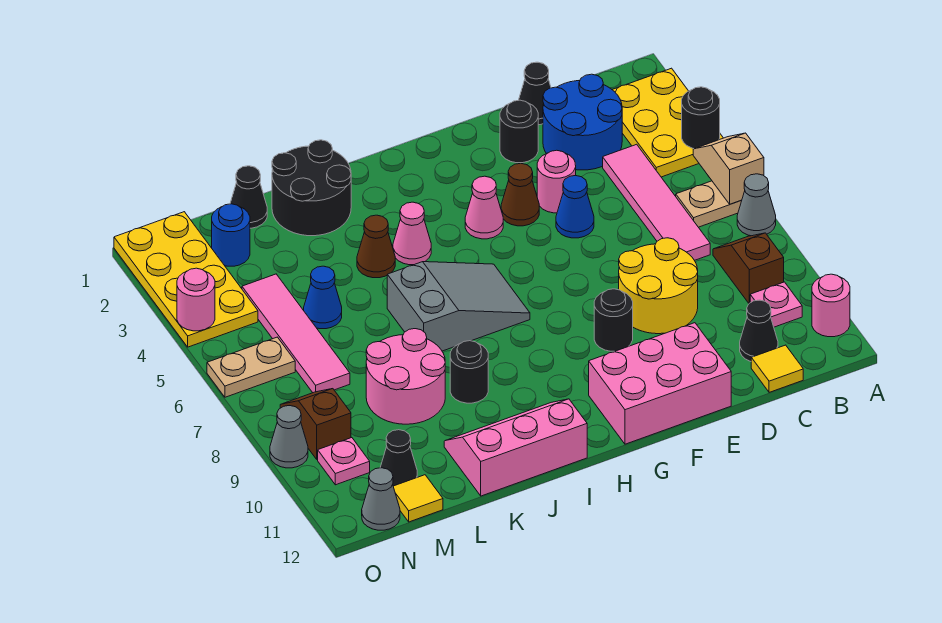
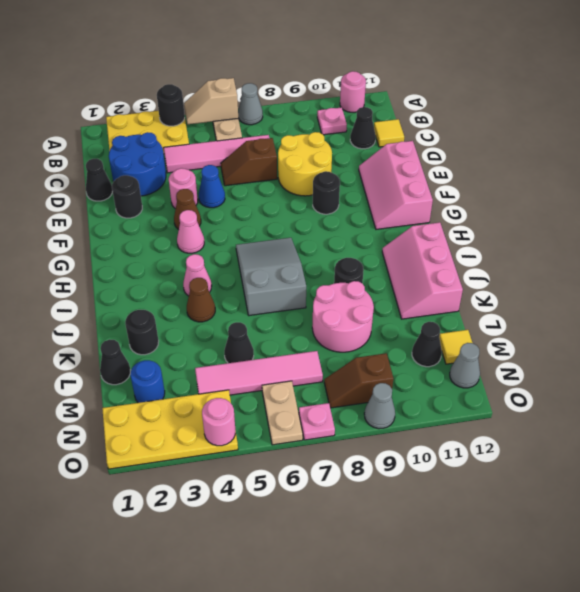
brown 1x2 slope [713,233,784,303] -> brown 1x2 slope moved to [221,138,277,186]
pink 2x3 brick [589,323,731,444] -> pink 2x3 slope [359,141,433,229]
black 2x2 round brick [272,140,351,236] -> black 1x1 round brick [125,310,159,355]
blue 1x1 cone [304,266,342,329] -> black 1x1 cone [224,322,254,363]
pink 1x1 plate [318,438,370,485] -> pink 1x1 plate moved to [299,403,335,440]

